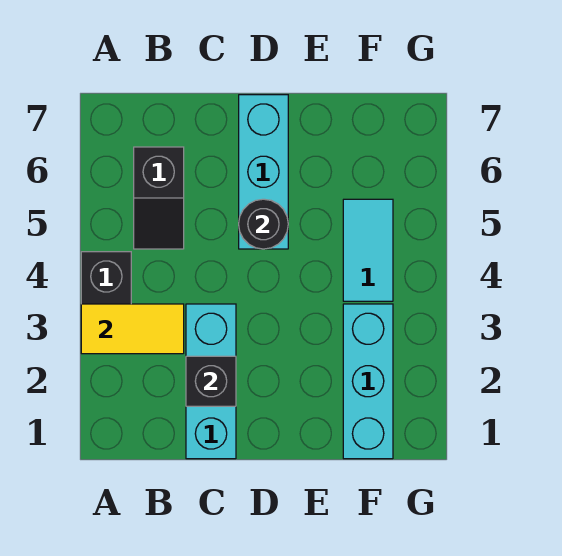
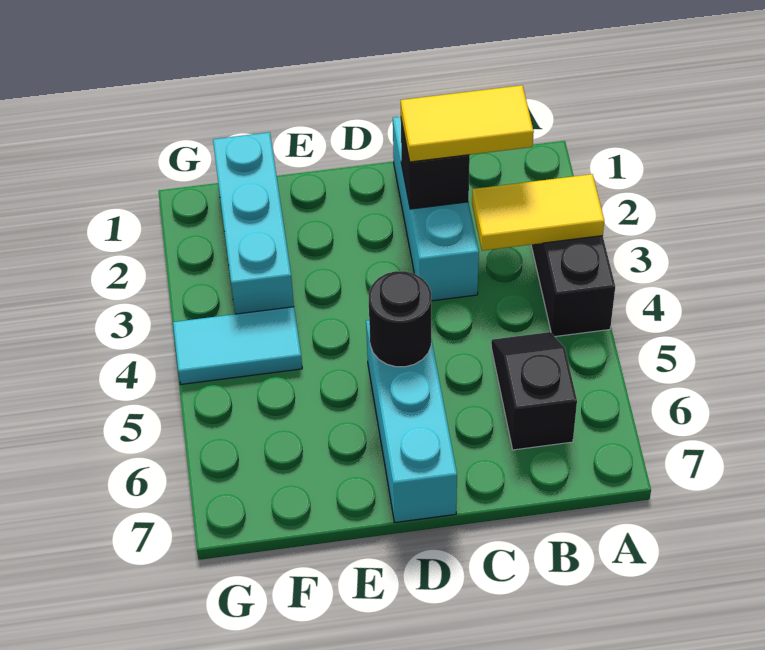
none -> yellow 1x2 tile [401,85,534,162]
cyan 1x2 tile [343,199,393,301] -> cyan 1x2 tile turned to [173,307,302,384]

